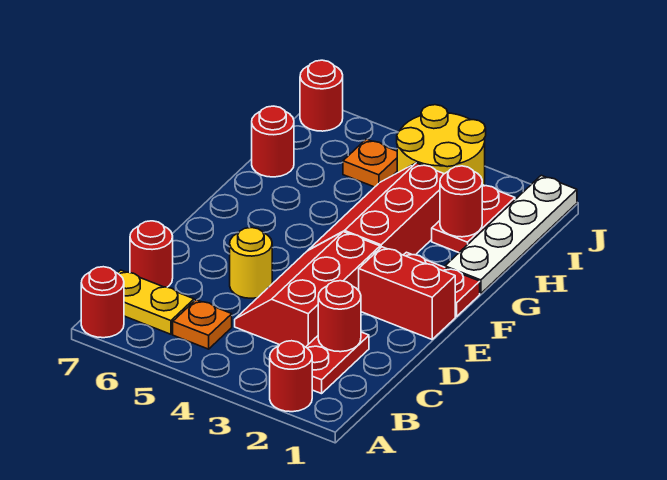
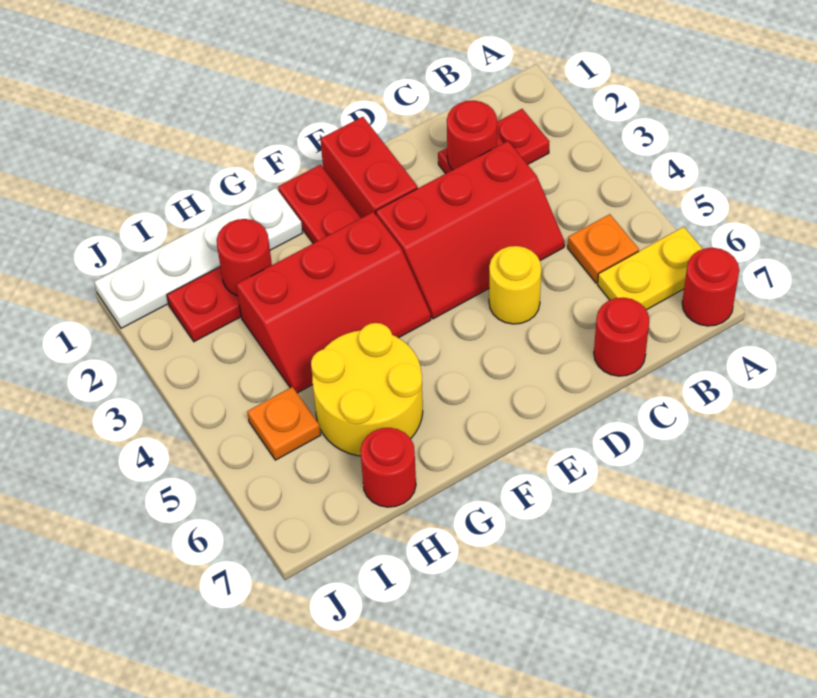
red 1x1 round brick [270,341,312,412] -> none
yellow 1x2 plate [118,270,194,334] -> yellow 1x2 plate turned to [598,227,702,310]
yellow 2x2 round brick [397,105,486,185] -> yellow 2x2 round brick moved to [311,323,423,456]
red 1x1 round brick [300,60,343,131] -> none

